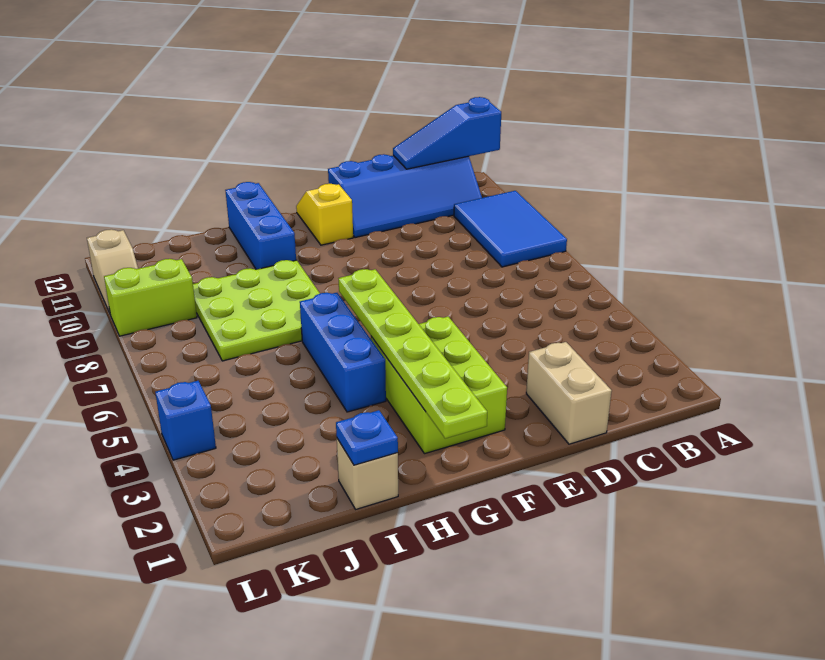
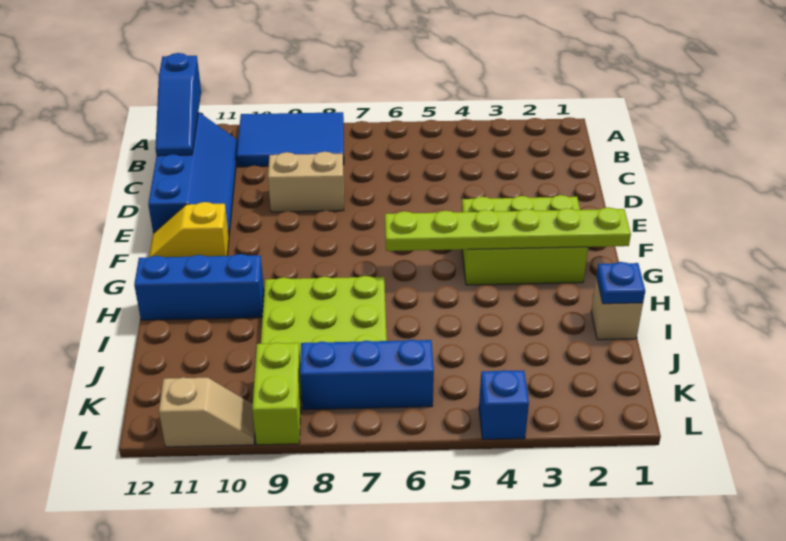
tan 1x2 brick [526,342,612,444] -> tan 1x2 brick moved to [268,152,344,212]
blue 1x3 brick [300,293,386,412] -> blue 1x3 brick moved to [300,340,434,410]

